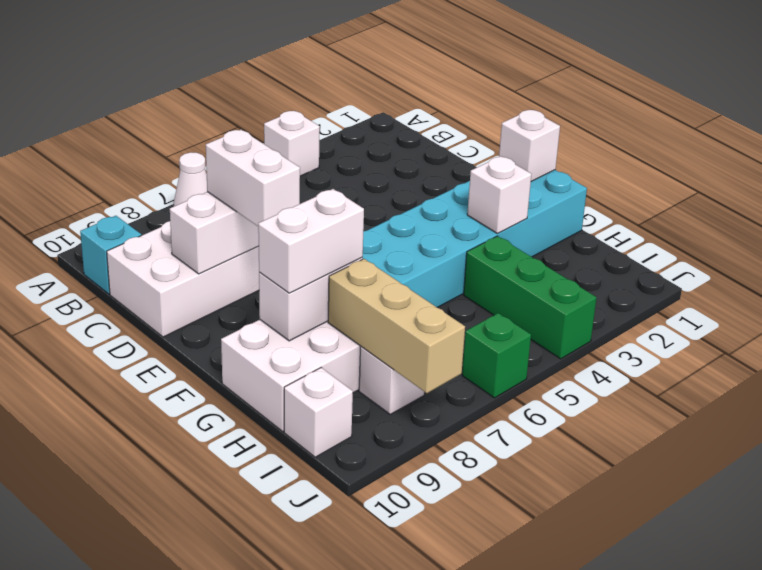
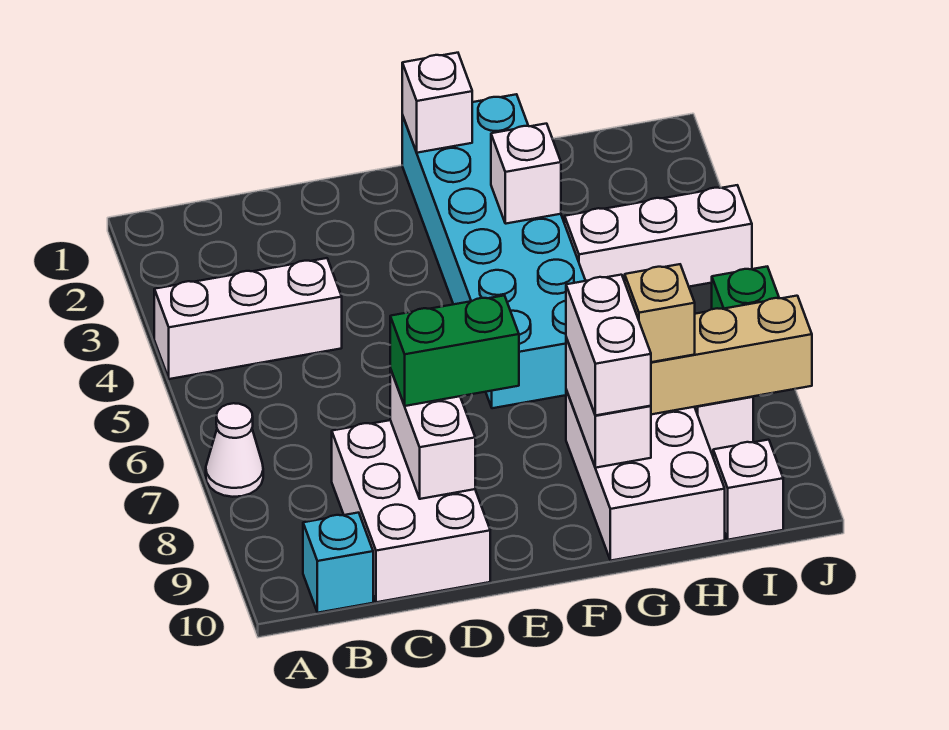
white 1x1 brick [264,111,320,176] -> white 1x3 brick [154,258,342,379]
white 1x2 brick [206,130,300,226] -> green 1x2 brick [390,296,519,406]
green 1x3 brick [464,236,597,359] -> white 1x3 brick [565,185,752,287]
none -> tan 1x1 brick [625,264,695,362]

